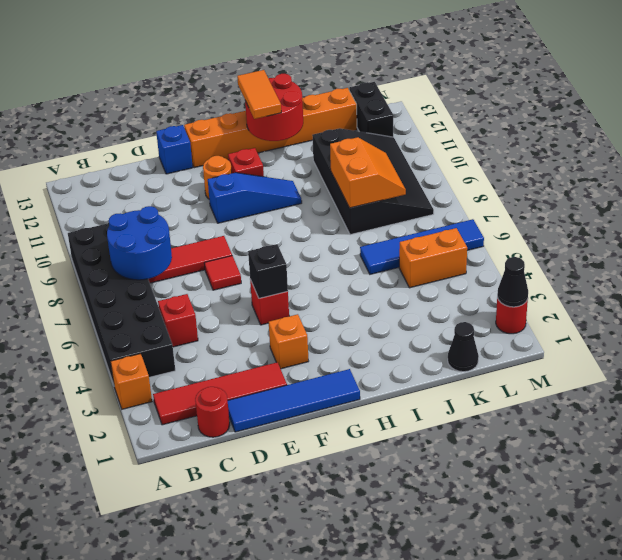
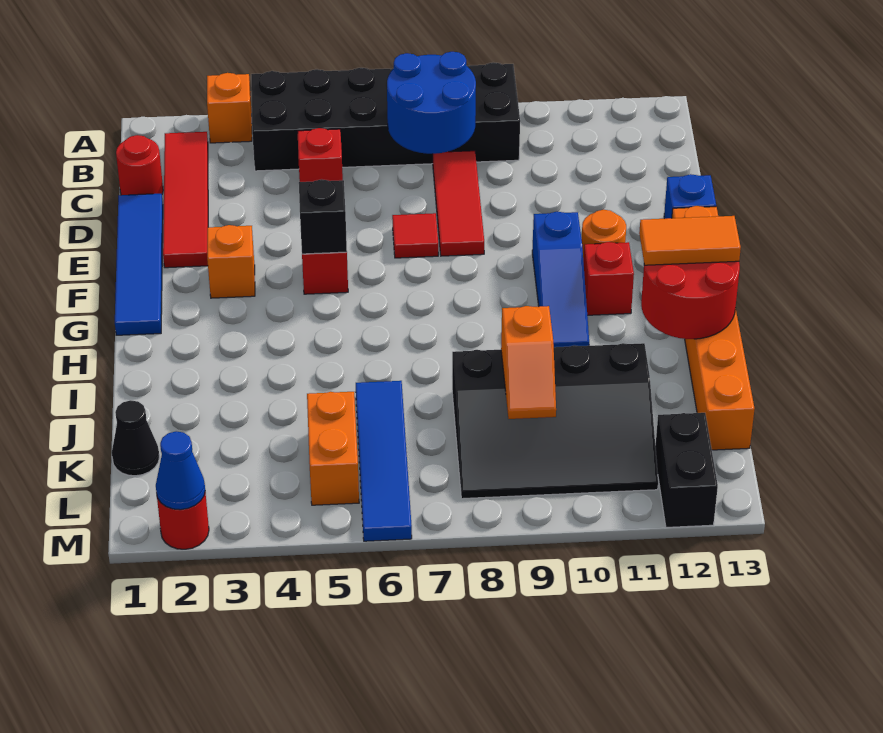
orange 2x2 slope [330,137,406,208] -> orange 1x2 slope [501,306,556,419]
black 1x2 brick [349,82,393,137] -> black 1x2 brick turned to [655,413,718,527]
black 1x1 cone [497,257,528,307] -> blue 1x1 cone [156,431,205,510]

